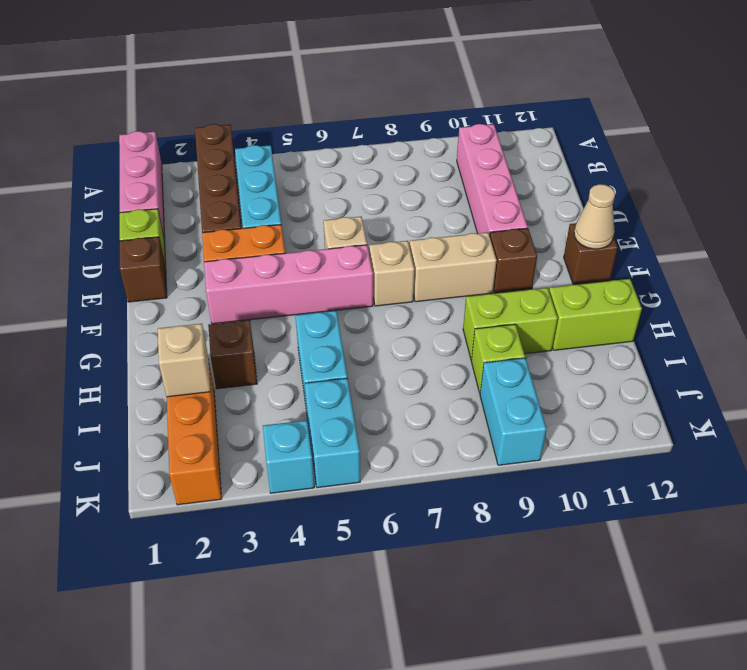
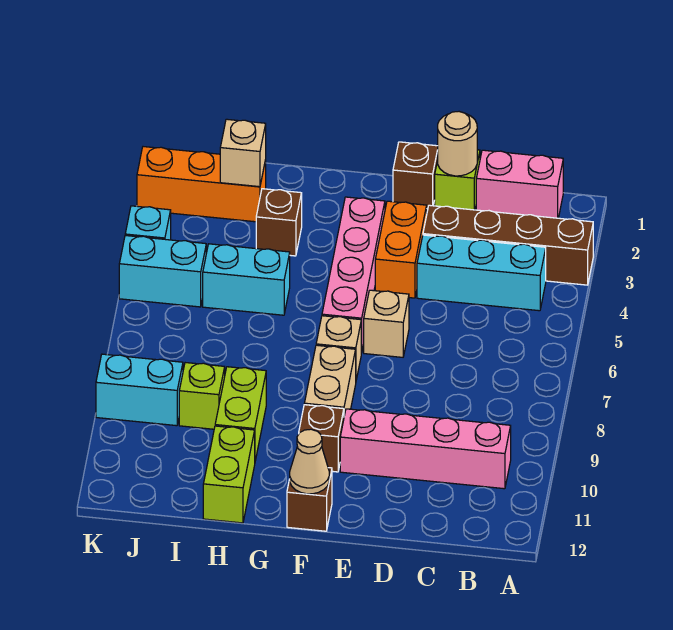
pink 1x3 brick [119,131,165,239] -> pink 1x2 brick [476,150,563,218]
none -> tan 1x1 round brick [438,112,477,176]

